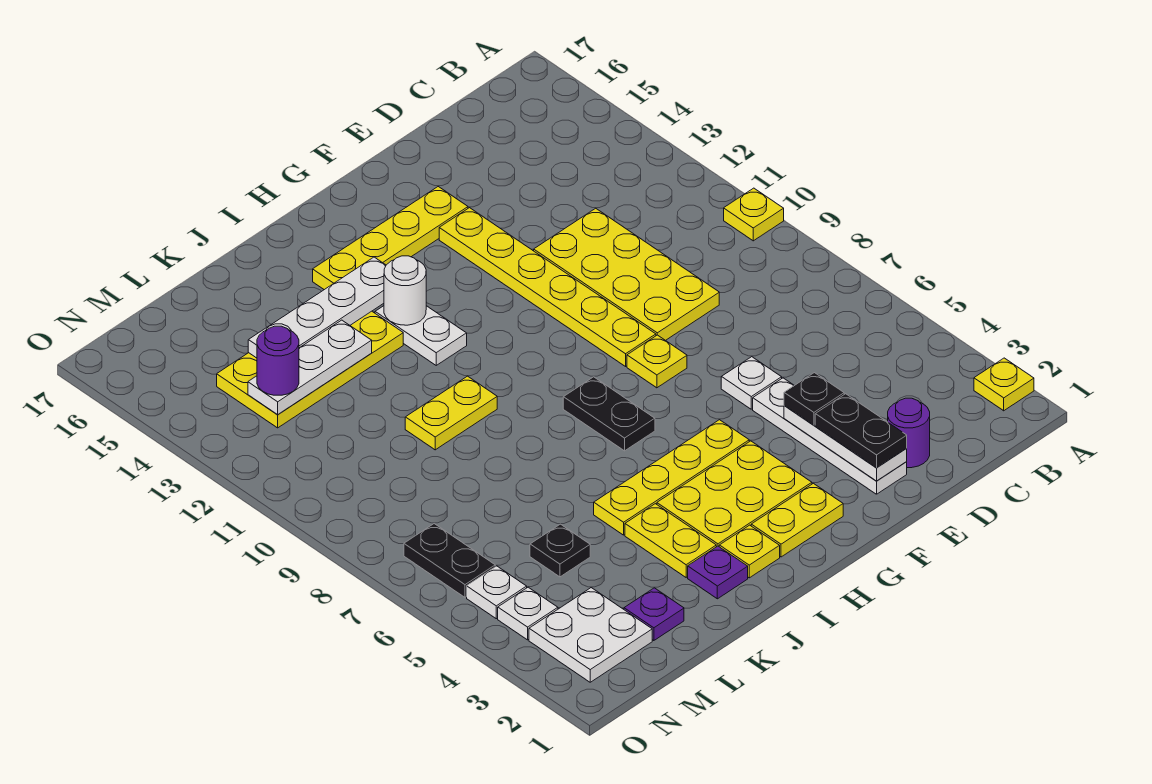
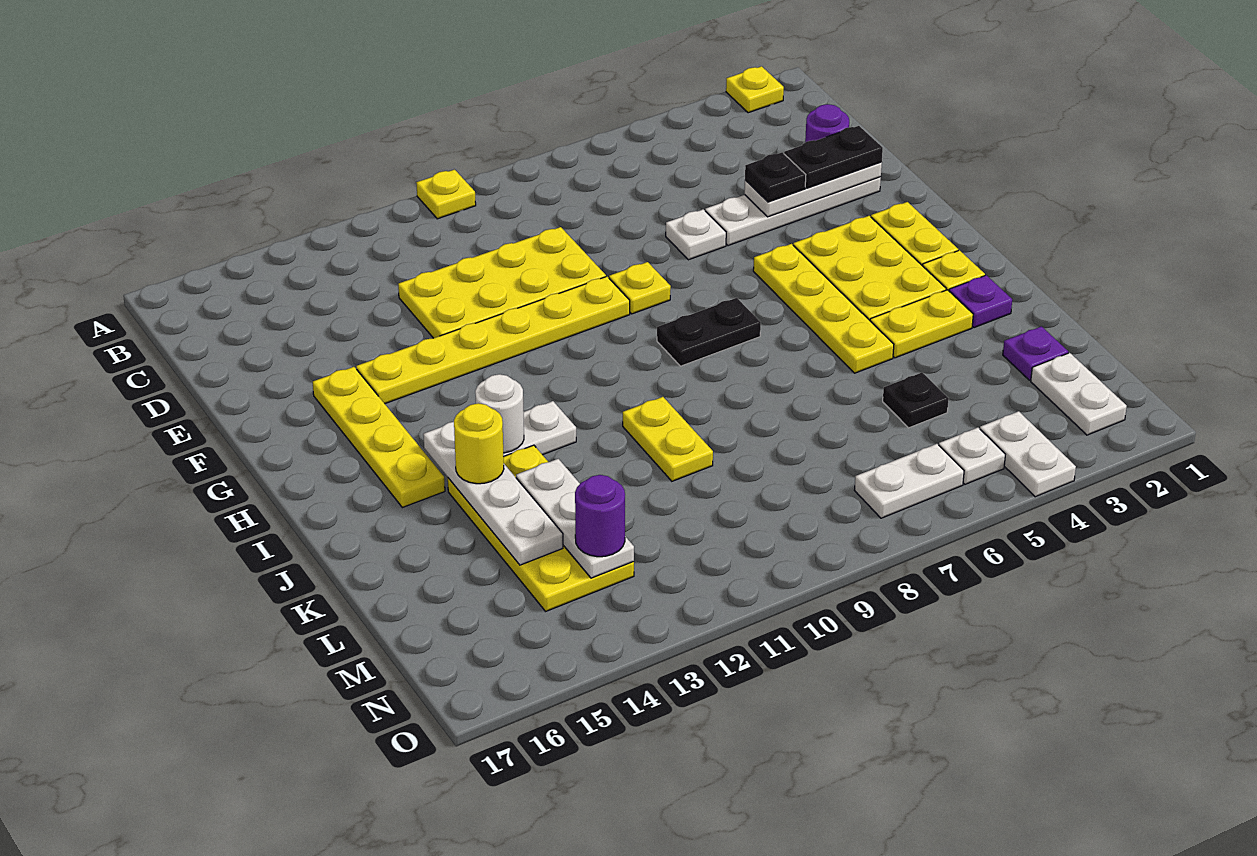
none -> yellow 1x1 round brick [454,403,504,484]
white 2x2 plate [529,588,652,682] -> white 1x2 plate [1031,353,1127,435]
white 1x1 plate [498,587,558,640] -> white 1x2 plate [980,411,1076,497]
black 1x2 plate [404,524,495,597] -> white 1x2 plate [854,444,964,518]

